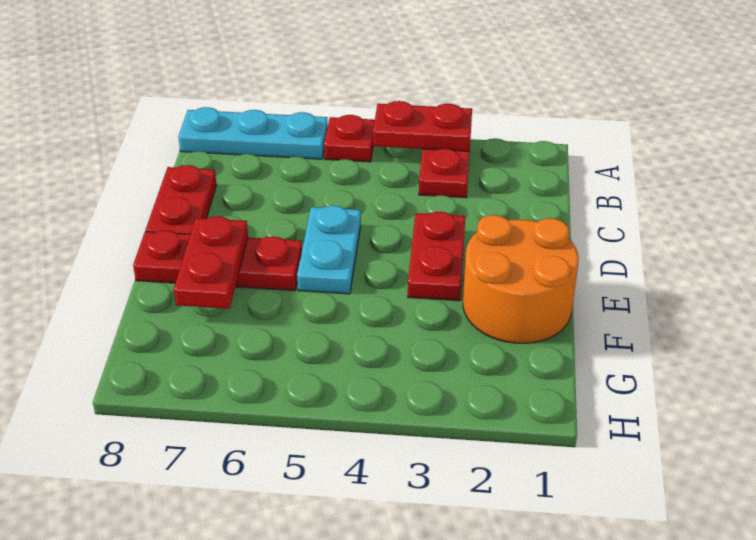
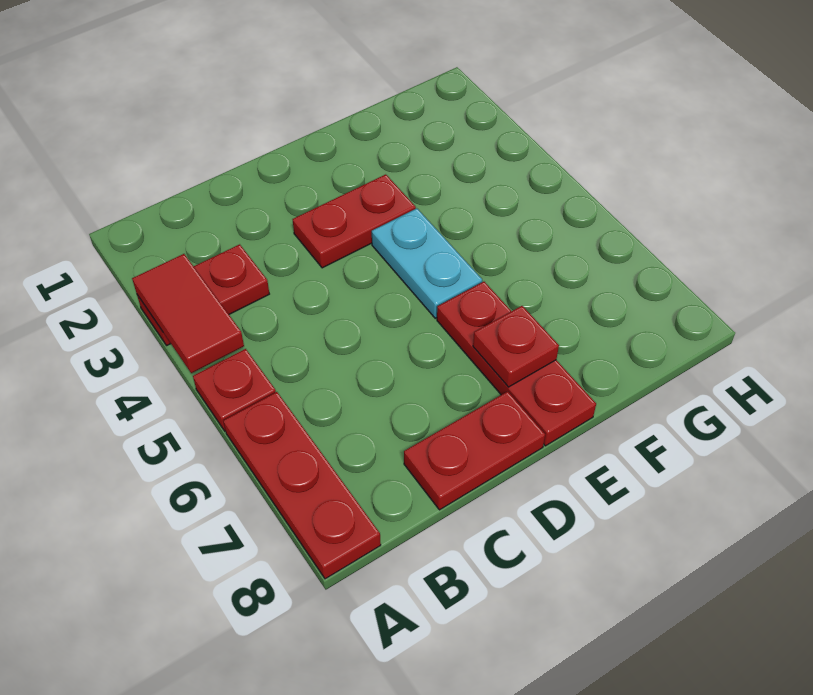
red 1x2 plate [373,101,472,151] -> red 1x2 tile [132,254,244,373]
cyan 1x3 plate [178,107,328,159] -> red 1x3 plate [223,392,381,579]
cyan 1x2 plate [297,206,361,294] -> cyan 1x2 plate turned to [372,208,482,318]
orange 2x2 round brick [463,215,579,343] -> none
red 1x2 plate [174,216,248,309] -> red 1x1 plate [473,306,559,387]

